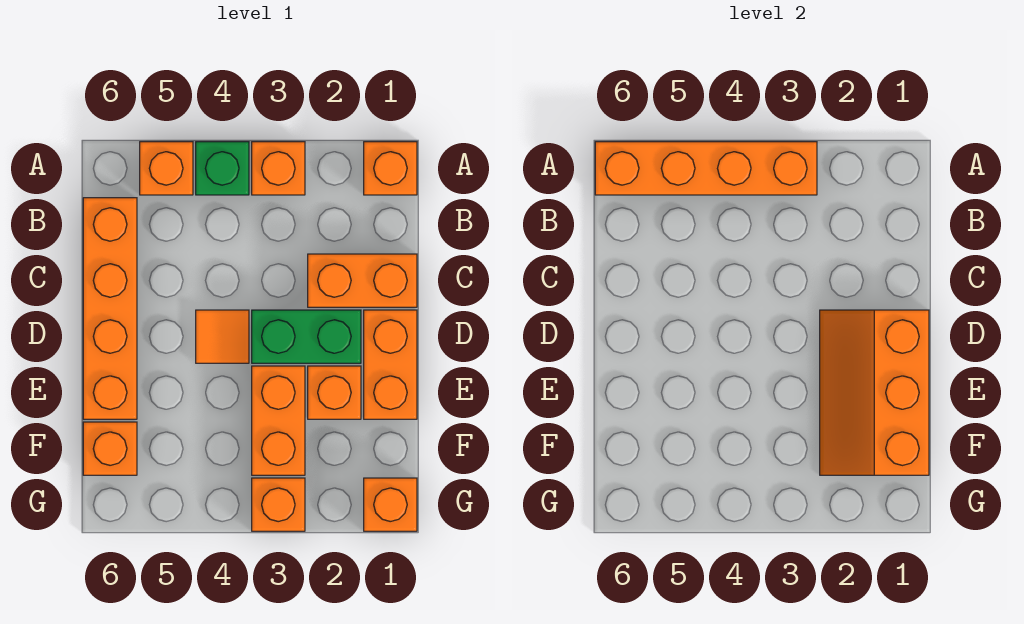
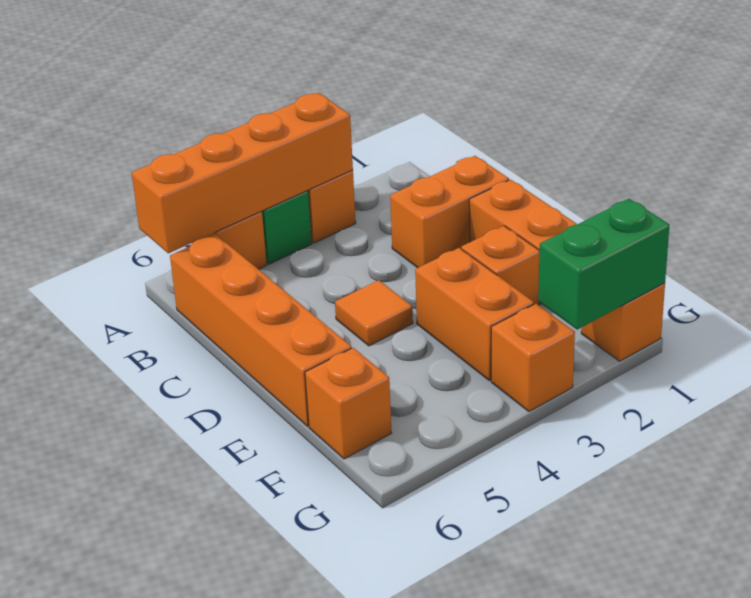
orange 1x1 brick [364,142,417,195] -> none
orange 2x3 slope [820,310,929,475] -> none
green 1x2 brick [252,310,361,363] -> green 1x2 brick moved to [538,199,670,330]

